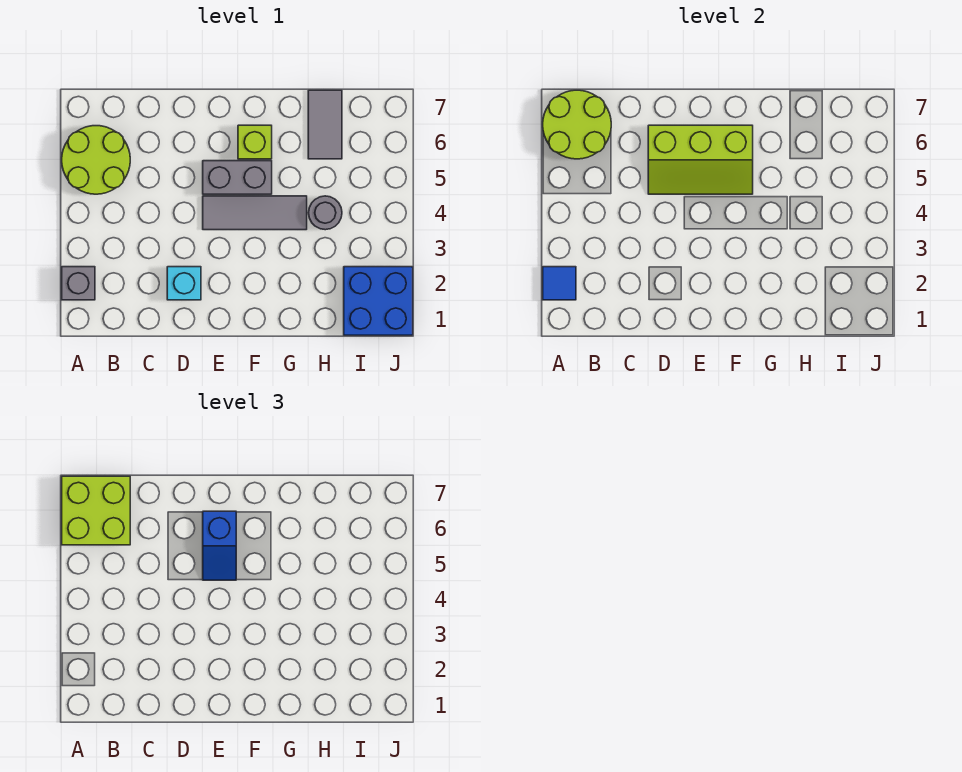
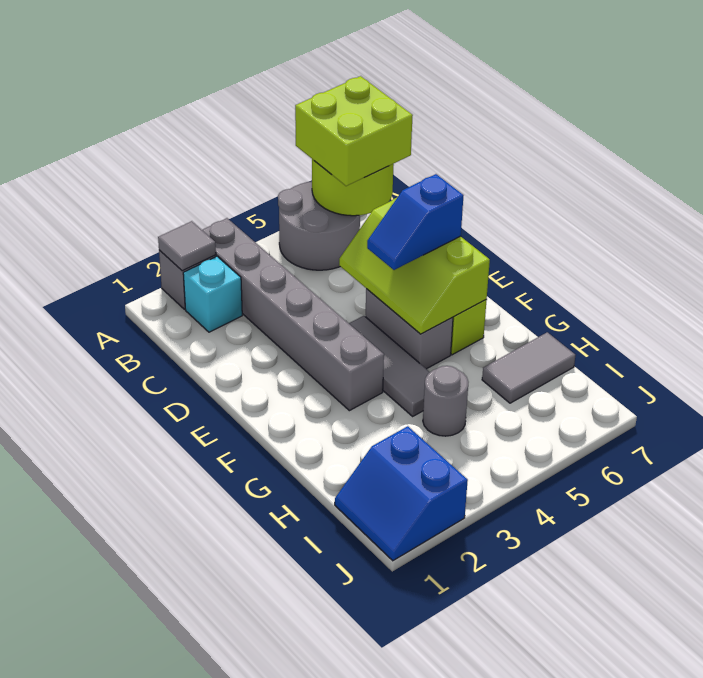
blue 1x1 tile [543,267,576,300] -> grey 1x1 tile [158,221,216,271]
none -> grey 1x6 brick [202,218,384,411]
lime 2x2 round brick [62,126,130,194] -> grey 2x2 round brick [278,182,360,270]
cyan 1x1 brick [167,267,201,300] -> cyan 1x1 brick moved to [183,256,242,332]
blue 2x2 brick [344,267,413,335] -> blue 2x2 slope [335,426,468,561]

